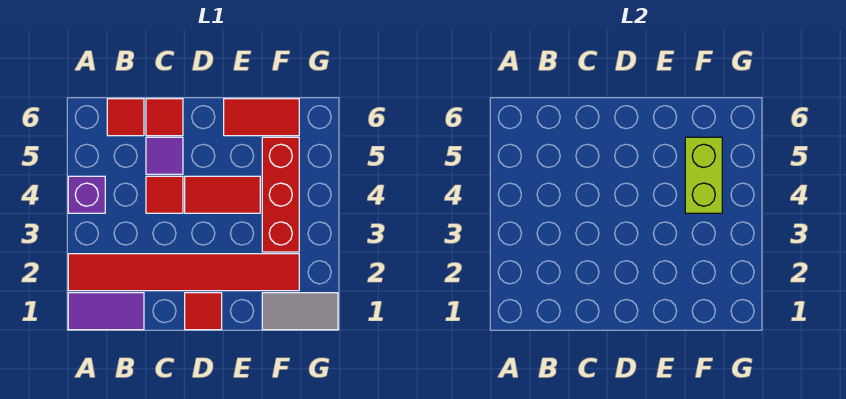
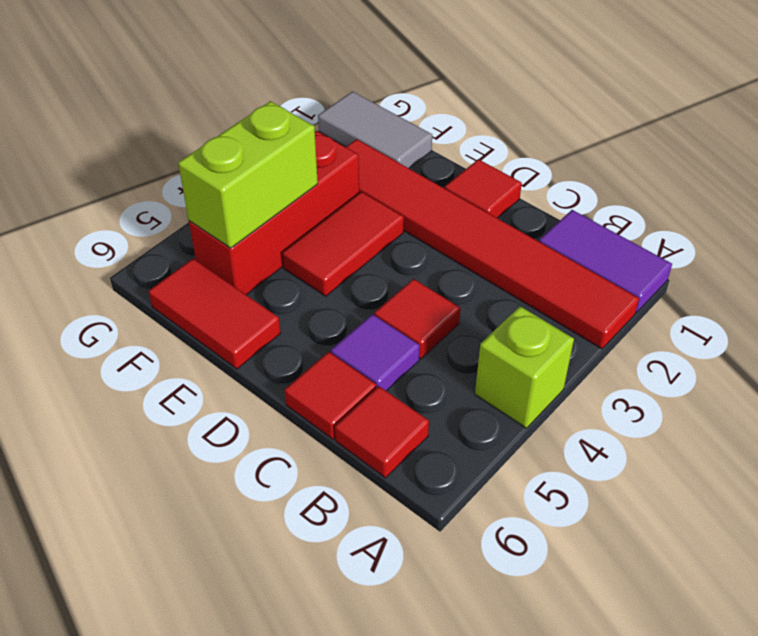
purple 1x1 brick [68,176,105,213] -> lime 1x1 brick [475,306,574,428]
red 1x2 tile [185,176,260,213] -> red 1x2 tile turned to [282,192,404,296]

